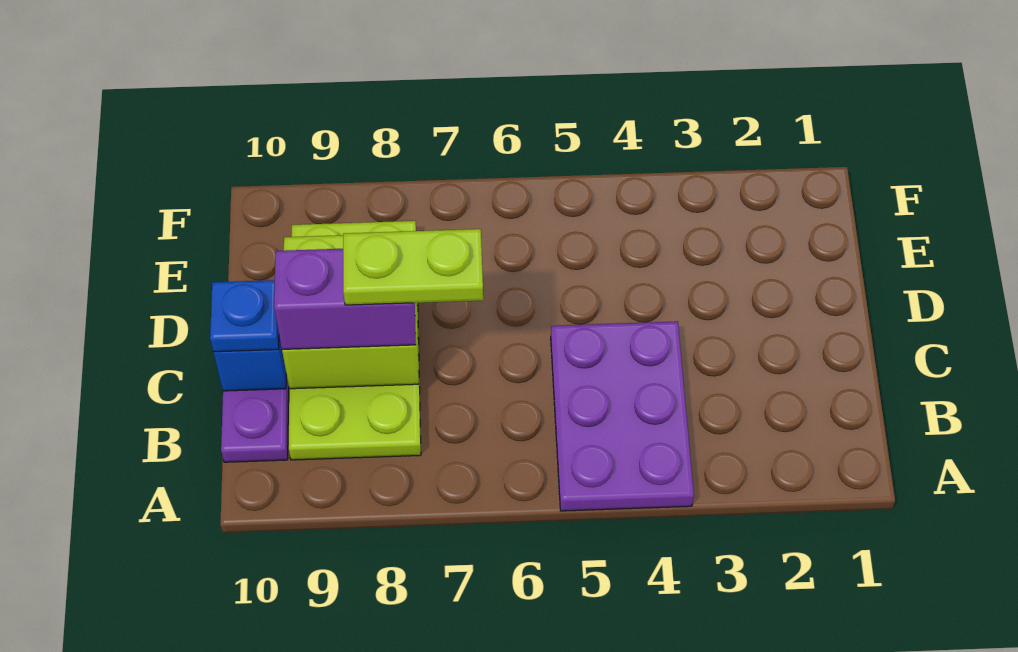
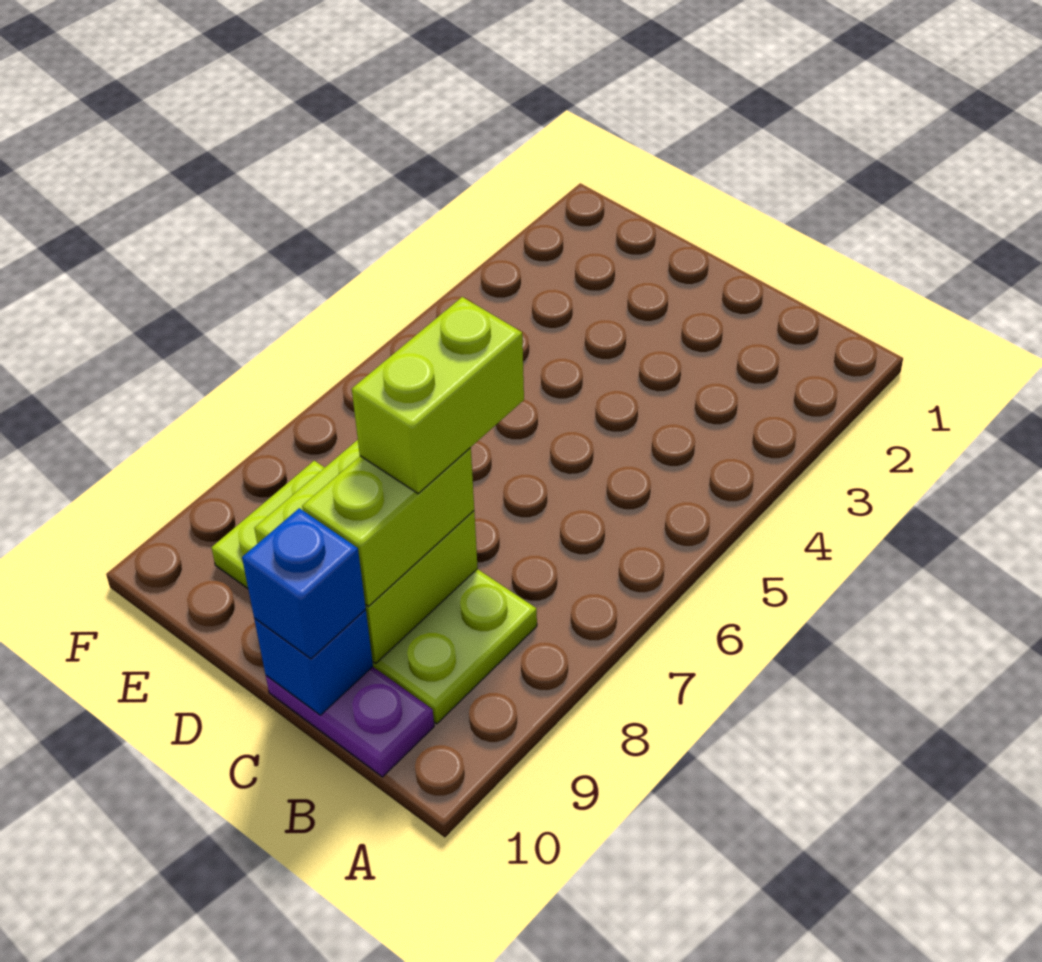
purple 2x3 plate [551,321,694,511] -> none
lime 1x2 plate [343,229,483,305] -> lime 1x2 brick [352,297,524,494]
purple 1x2 brick [274,249,416,349] -> lime 1x2 brick [302,448,474,606]
blue 1x1 plate [210,280,279,352] -> blue 1x1 brick [242,508,366,659]

